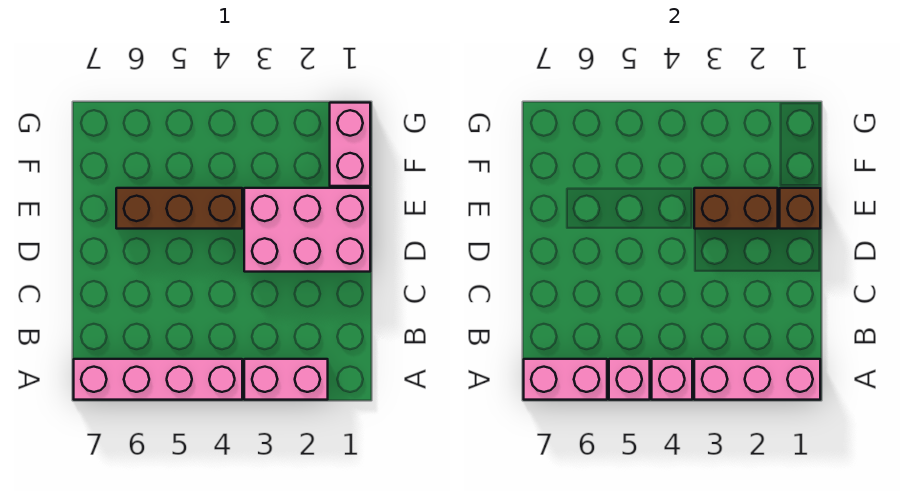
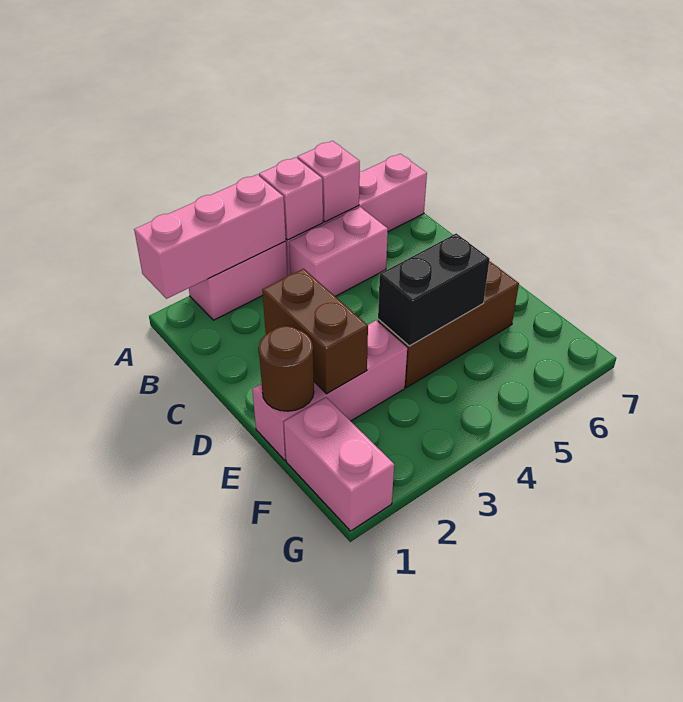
pink 1x2 brick [524,359,607,400] -> pink 1x2 brick moved to [289,207,388,296]
pink 2x3 brick [244,188,370,272] -> pink 1x3 brick [252,321,407,460]
brown 1x1 brick [780,188,820,229] -> brown 1x1 round brick [259,326,314,411]
brown 1x2 brick [694,188,778,229] -> brown 1x2 brick turned to [262,269,368,394]
none -> black 1x2 brick [378,233,490,346]

